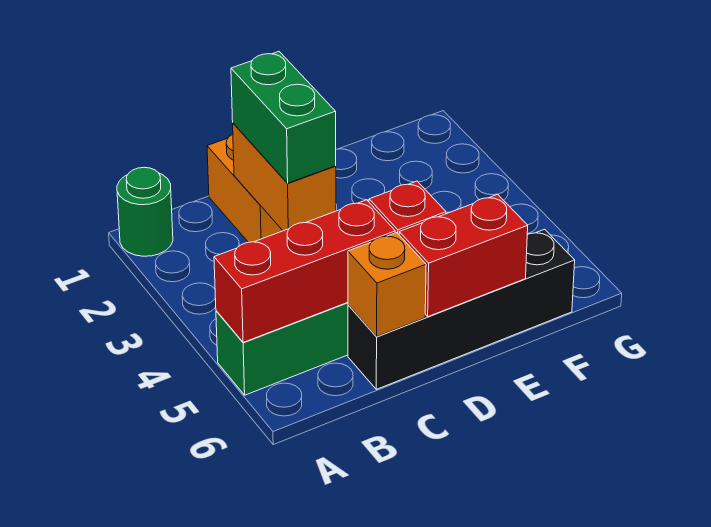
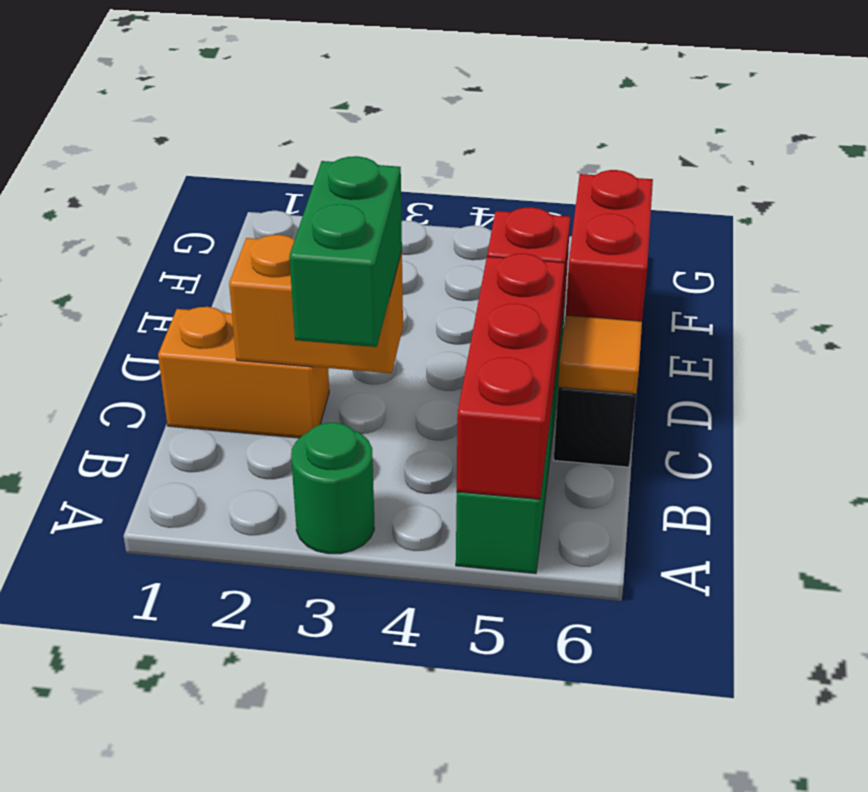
green 1x1 round brick [117,167,173,256] -> green 1x1 round brick moved to [291,423,374,554]
green 1x2 brick [231,51,336,183] -> green 1x2 brick turned to [289,156,402,347]
orange 1x1 brick [348,233,426,336] -> orange 1x1 tile [558,315,642,394]

